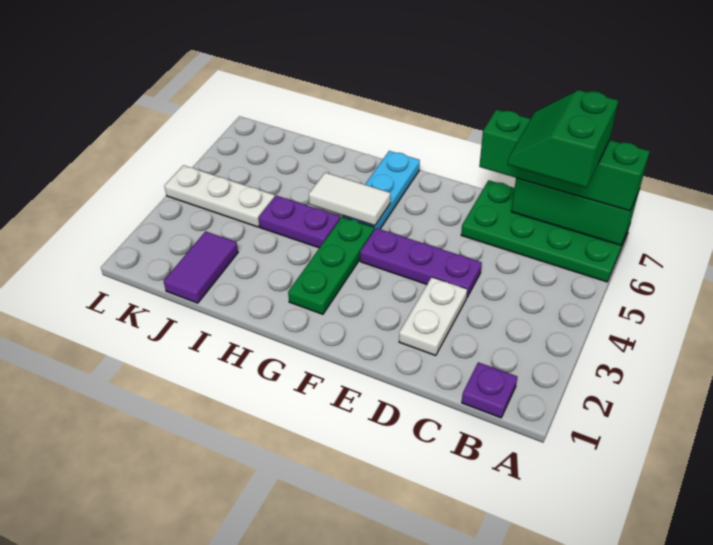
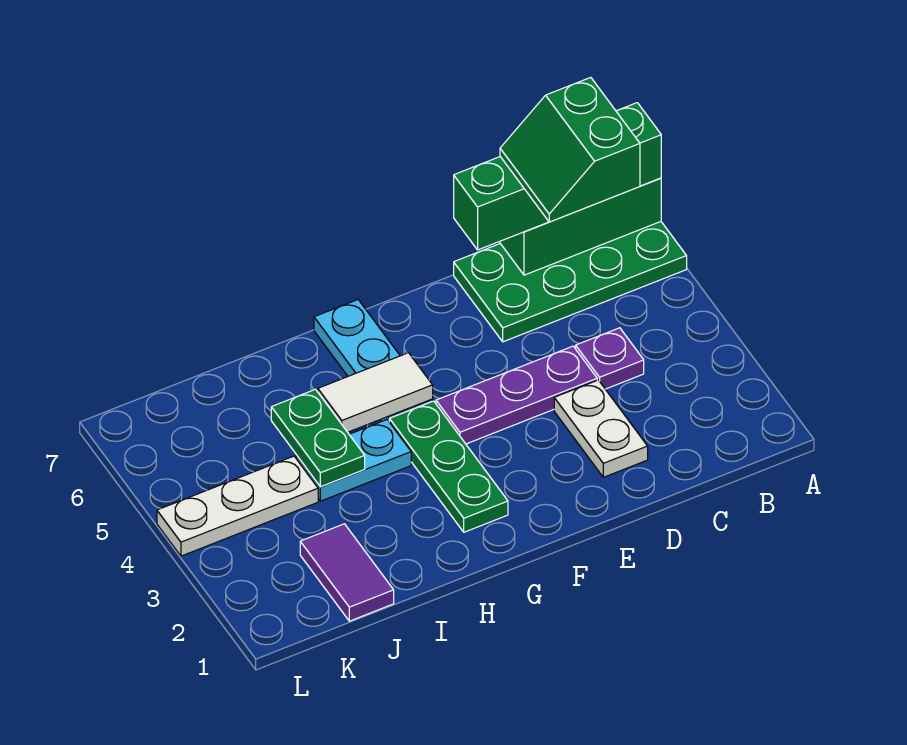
purple 1x1 plate [462,362,517,418] -> purple 1x1 plate moved to [576,328,644,389]
purple 1x2 plate [259,195,340,248] -> cyan 1x2 plate [296,420,411,501]
none -> green 1x2 plate [271,389,365,487]

